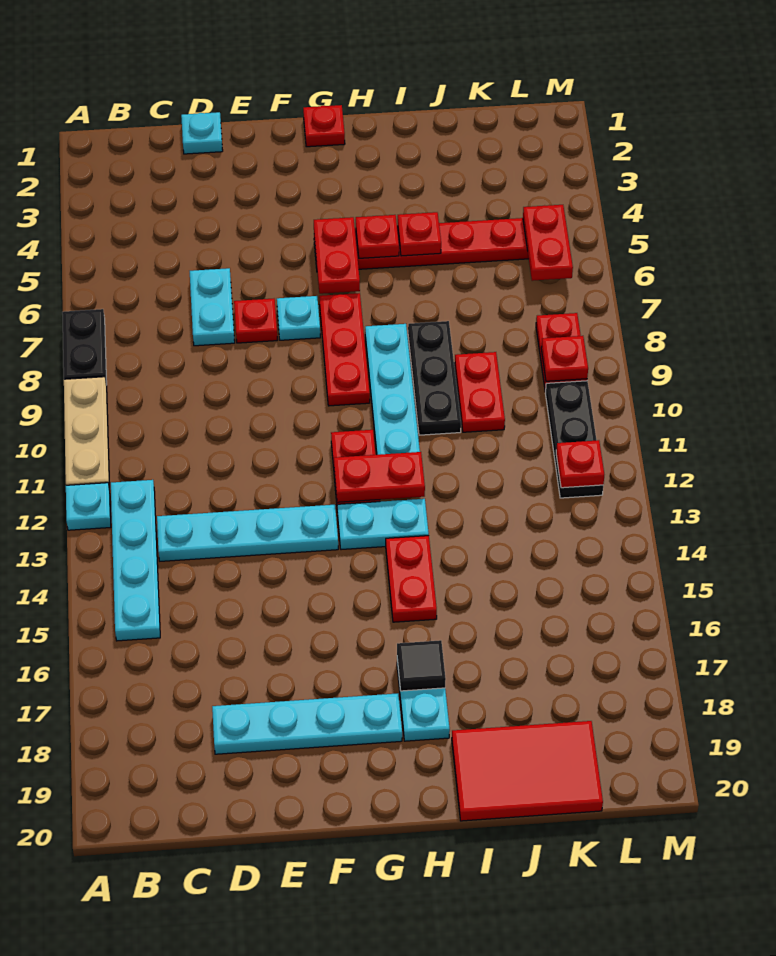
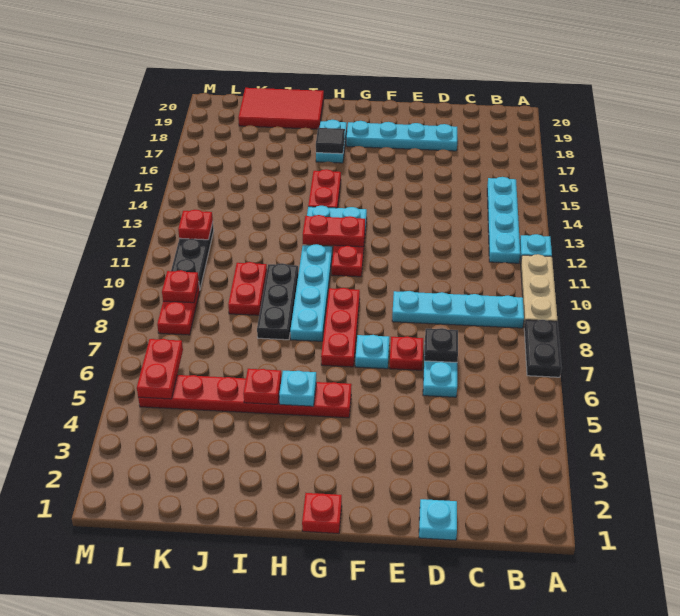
cyan 1x4 plate [157,505,338,561] -> cyan 1x4 plate moved to [392,291,524,328]
none -> black 1x1 plate [424,328,458,362]
red 1x2 plate [314,217,360,294] -> none
red 1x1 plate [356,215,399,258] -> cyan 1x1 plate [279,371,316,406]

